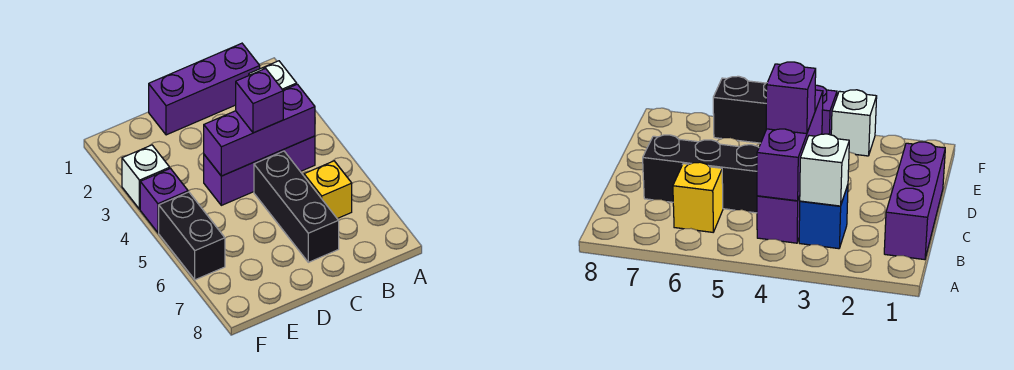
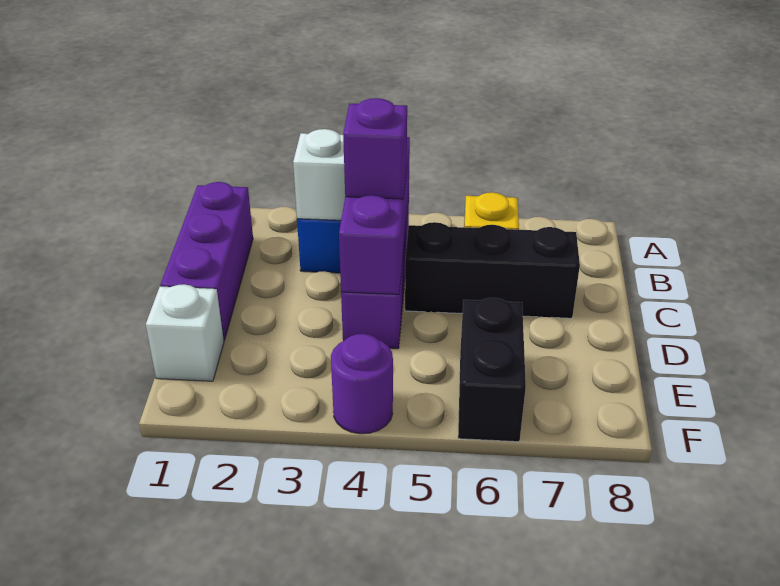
white 1x1 brick [122,145,170,209] -> white 1x1 brick moved to [146,284,224,381]
purple 1x1 brick [140,169,188,233] -> purple 1x1 round brick [331,334,393,434]
black 1x2 brick [159,192,225,280] -> black 1x2 brick turned to [458,298,526,442]

